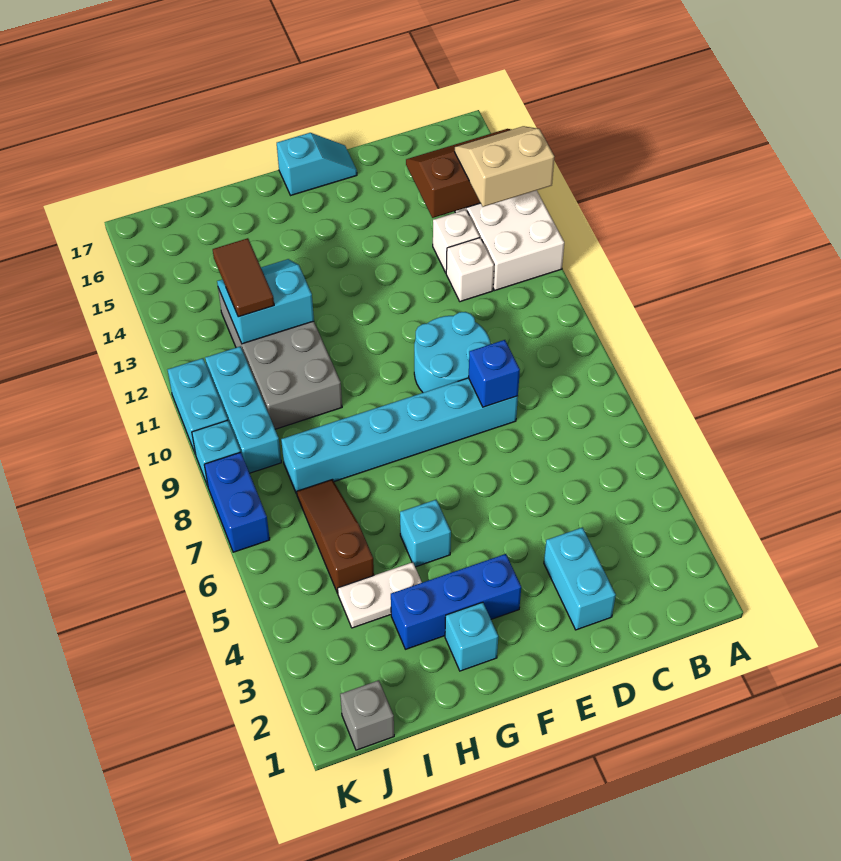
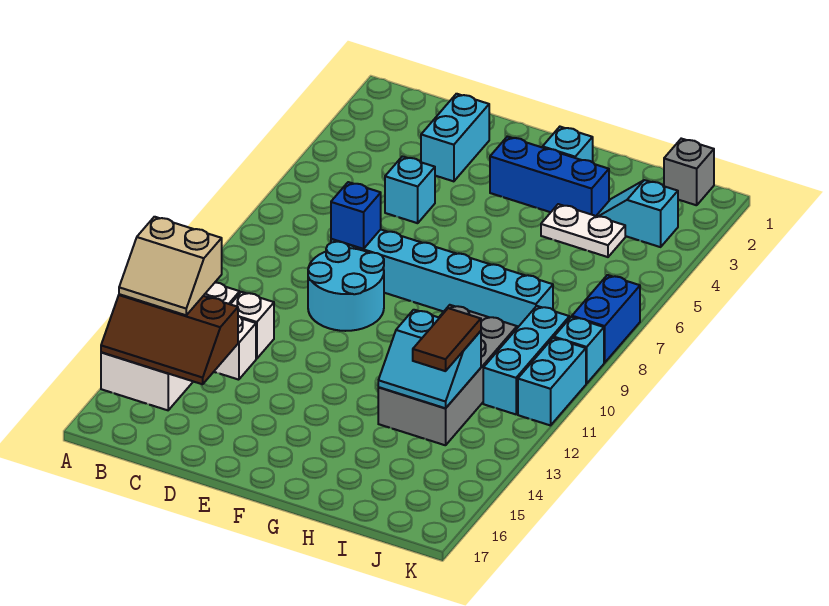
cyan 1x2 slope [277,133,357,195] -> cyan 1x2 slope moved to [597,180,678,247]
cyan 1x1 brick [400,500,451,567] -> cyan 1x1 brick moved to [385,156,435,223]
brown 1x3 slope [297,480,374,593] -> none

